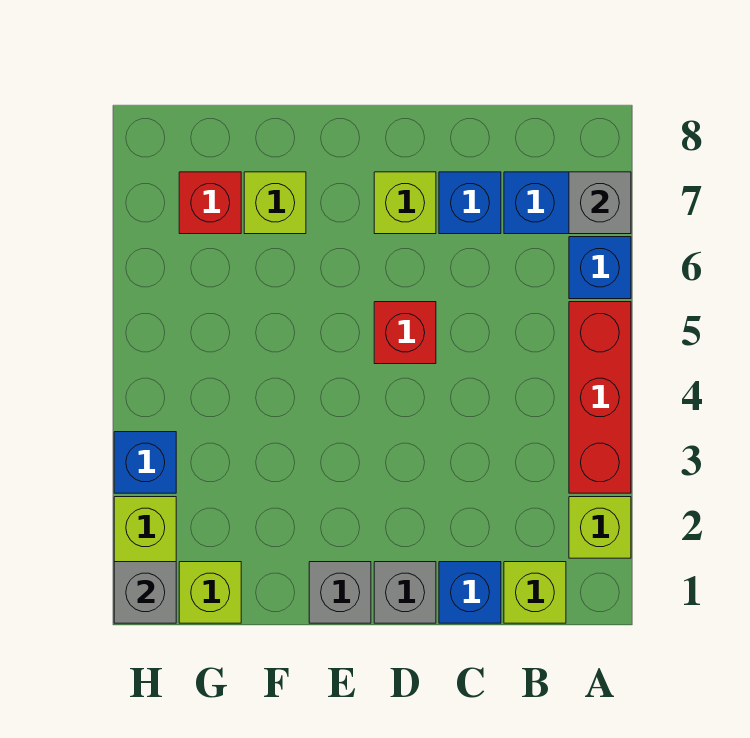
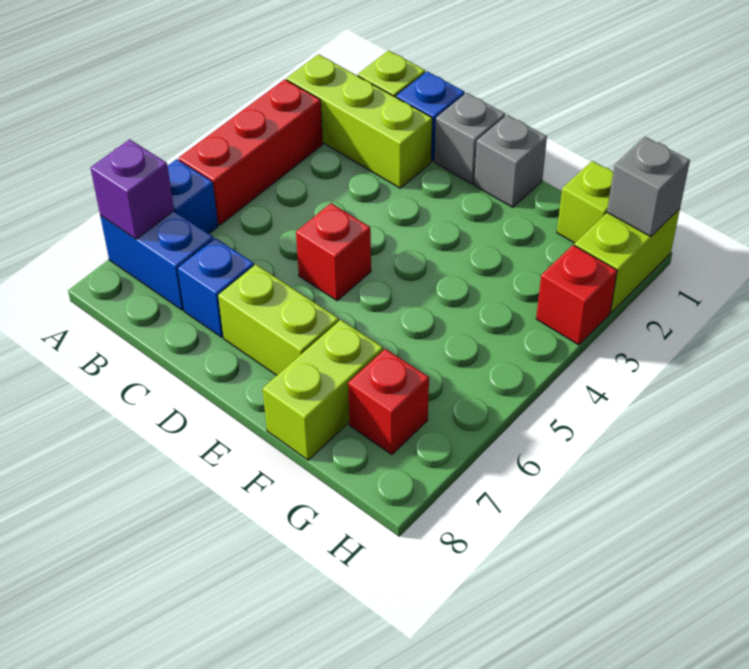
lime 1x1 brick [569,497,631,558] -> lime 1x3 brick [286,54,432,188]
grey 1x1 brick [569,172,631,234] -> purple 1x1 brick [91,139,174,239]
lime 1x1 brick [374,172,436,234] -> lime 1x2 brick [218,265,339,375]
lime 1x1 brick [244,172,306,234] -> lime 1x2 brick [263,320,383,460]
blue 1x1 brick [114,432,176,493] -> red 1x1 brick [536,245,617,345]

